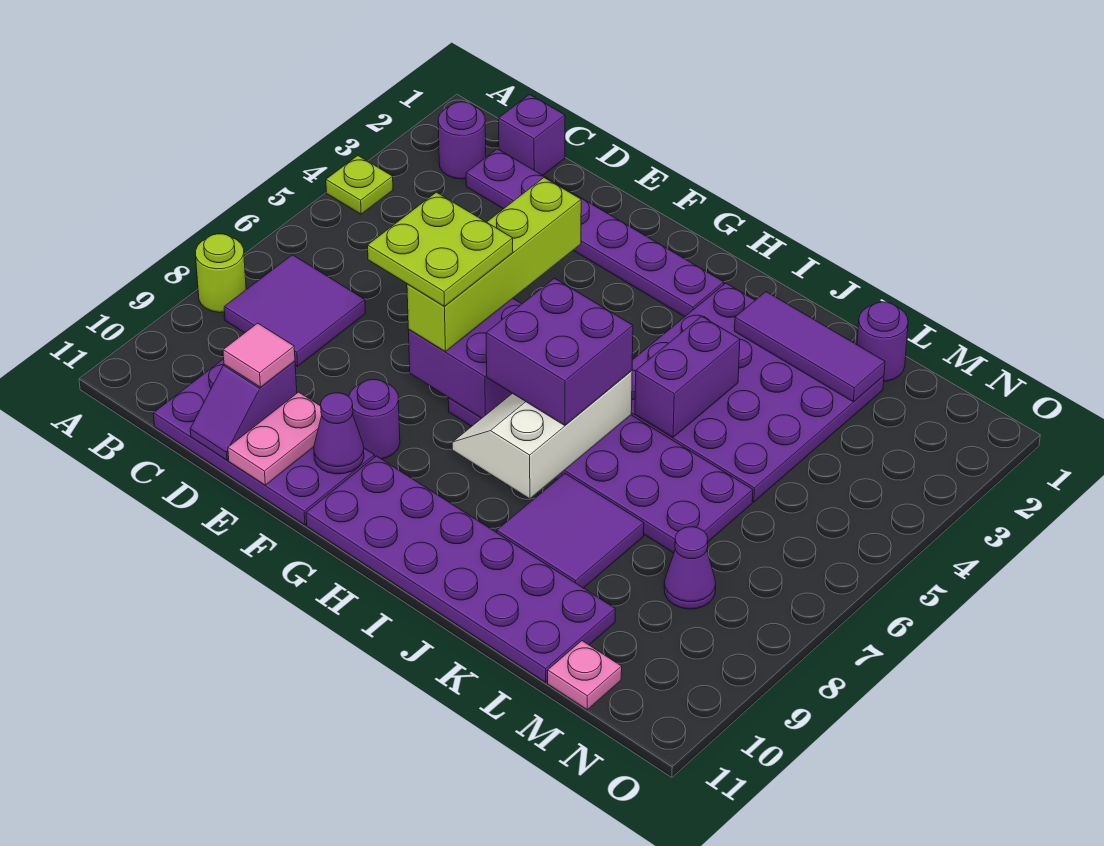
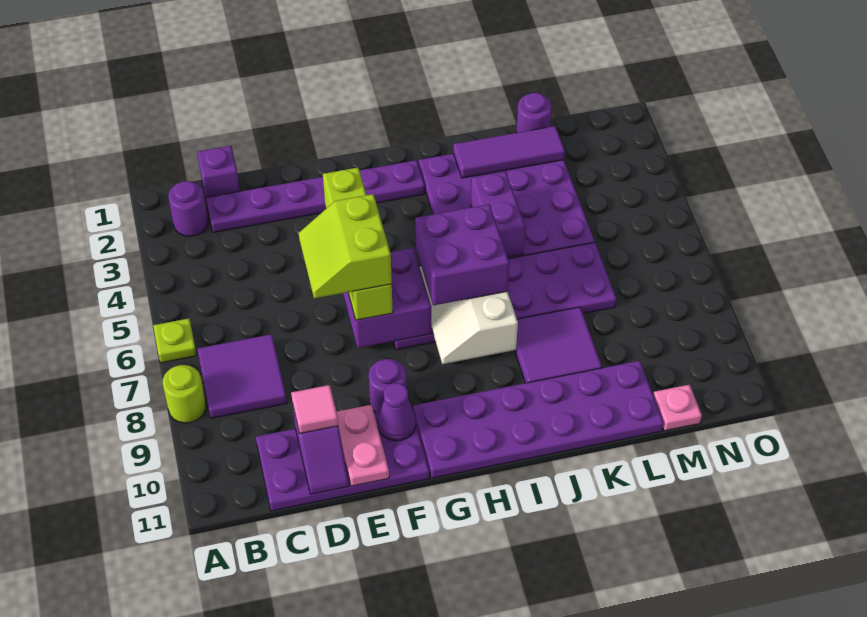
lime 1x1 plate [326,156,393,214] -> lime 1x1 plate moved to [153,319,197,363]
lime 2x2 plate [368,192,513,306] -> lime 2x2 slope [299,194,392,298]
purple 1x1 cone [664,527,716,609] -> none

